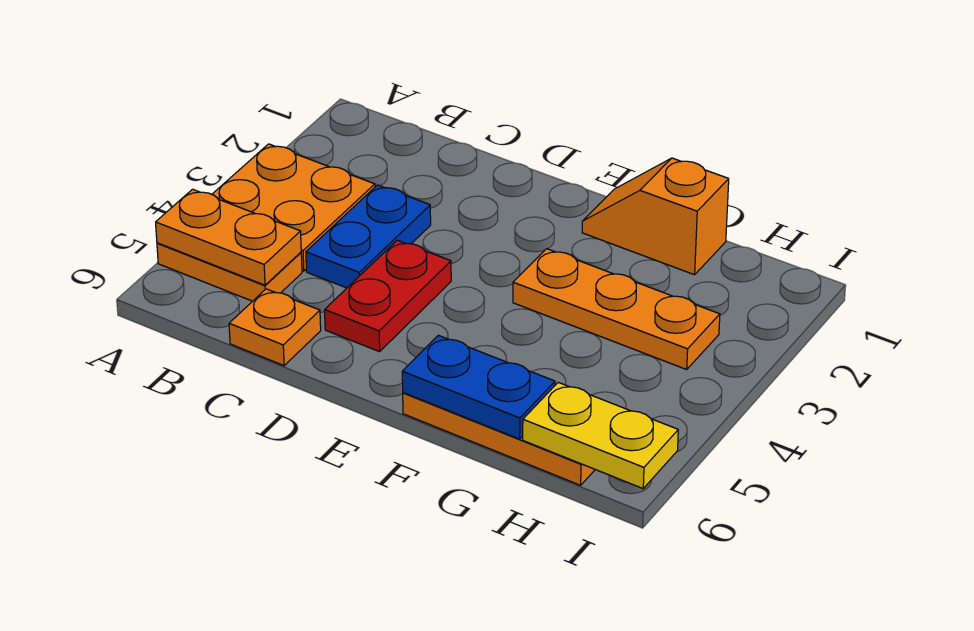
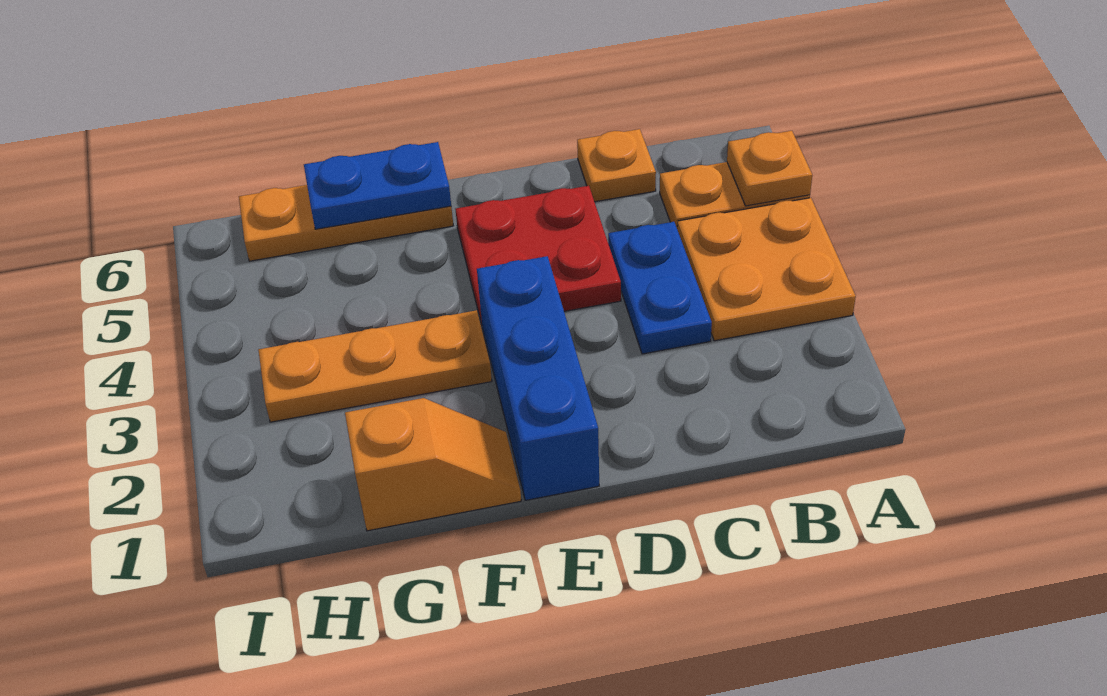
orange 1x2 plate [156,189,301,285] -> orange 1x1 plate [727,131,812,206]
red 1x2 plate [325,240,451,352] -> red 2x2 plate [455,186,621,324]
none -> blue 1x3 brick [477,256,599,500]
yellow 1x2 plate [523,382,678,488] -> none

